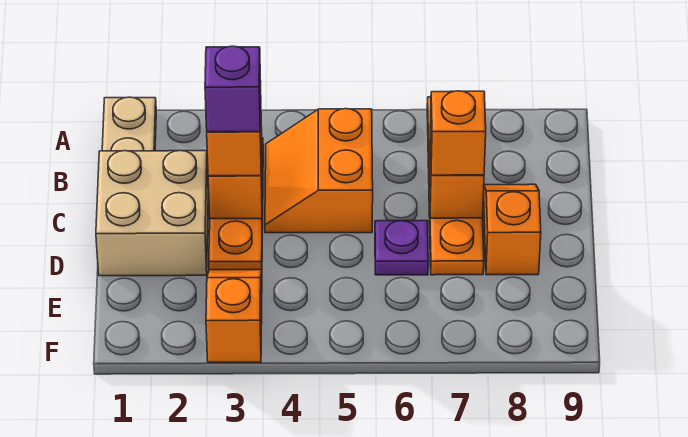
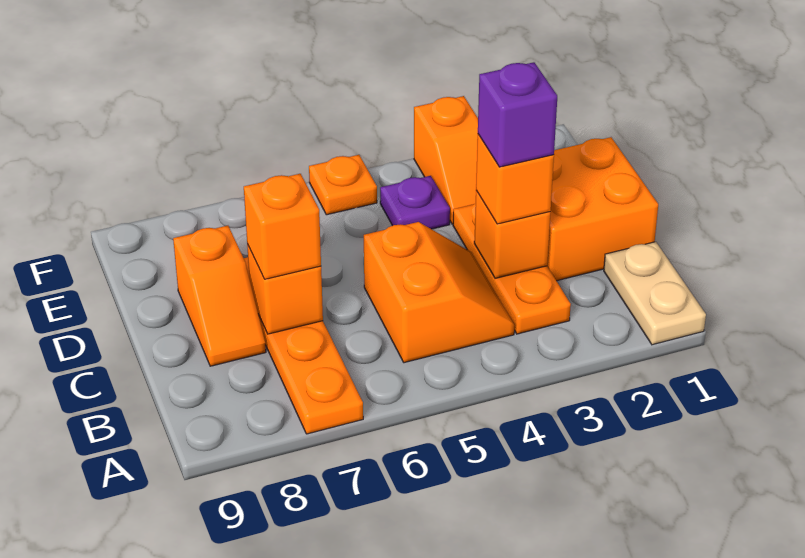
tan 2x2 brick [96,151,208,276] -> orange 2x2 brick [547,137,658,281]
purple 1x1 plate [375,221,428,275] -> purple 1x1 plate moved to [380,176,450,229]
none -> orange 1x1 plate [309,155,377,215]

